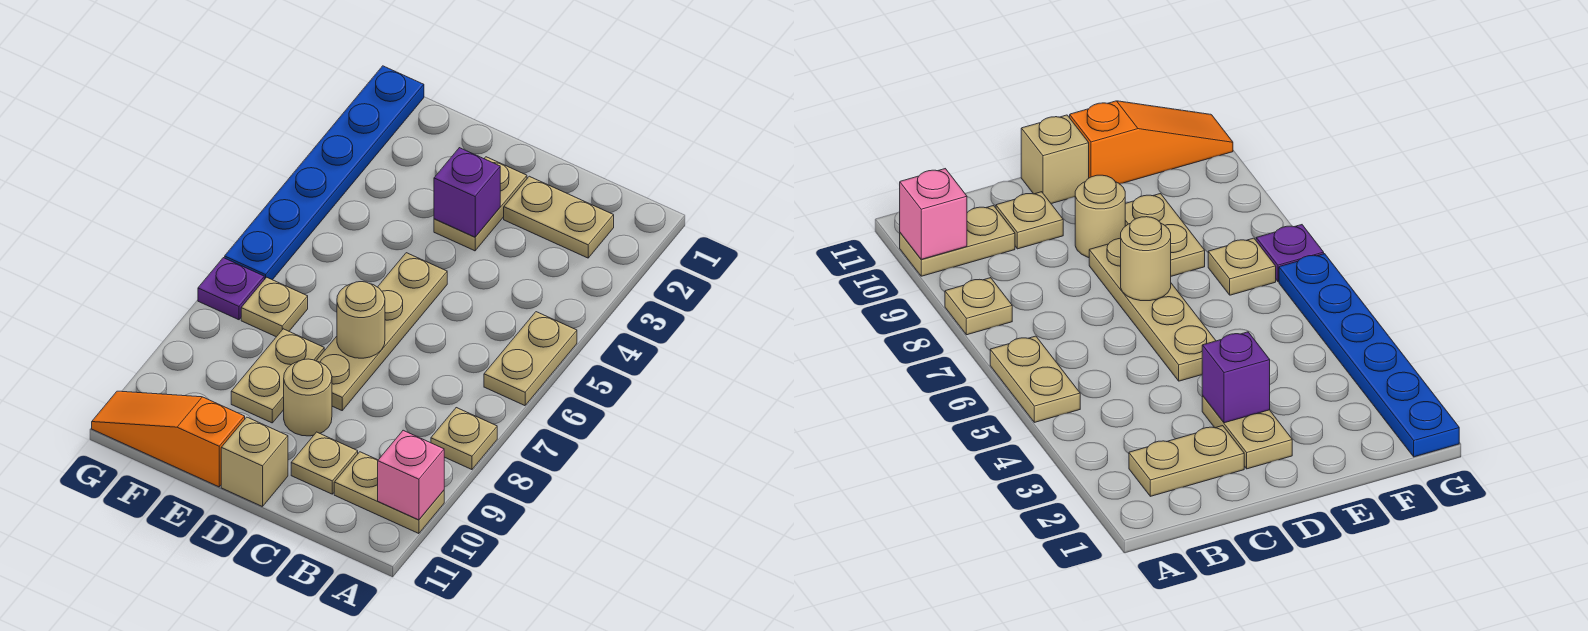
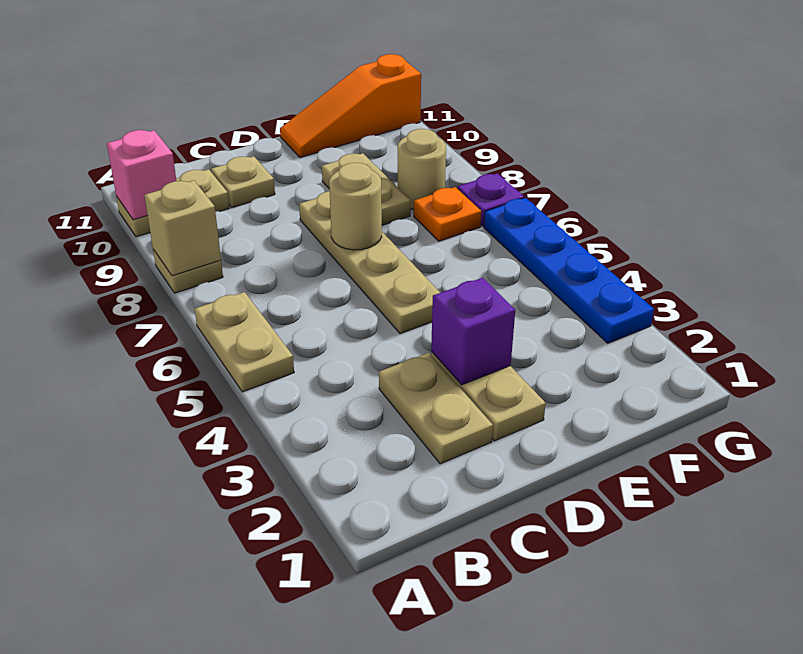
tan 1x2 plate [504,176,614,258] -> tan 1x2 plate turned to [379,353,493,464]
tan 1x1 round brick [284,359,332,436] -> tan 1x1 round brick moved to [398,129,446,210]
tan 1x1 brick [221,417,288,507] -> tan 1x1 brick moved to [144,180,221,276]
orange 1x3 slope [92,391,245,487] -> orange 1x3 slope turned to [280,54,421,158]
tan 1x1 plate [241,277,308,337] -> orange 1x1 plate [414,187,481,241]
blue 1x6 plate [225,66,424,280] -> blue 1x4 plate [484,198,654,343]

